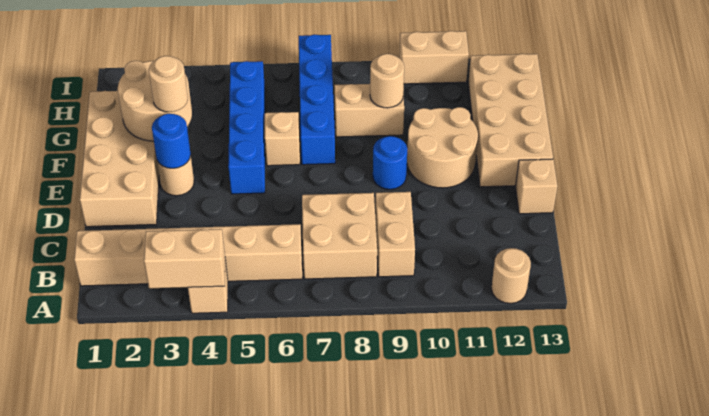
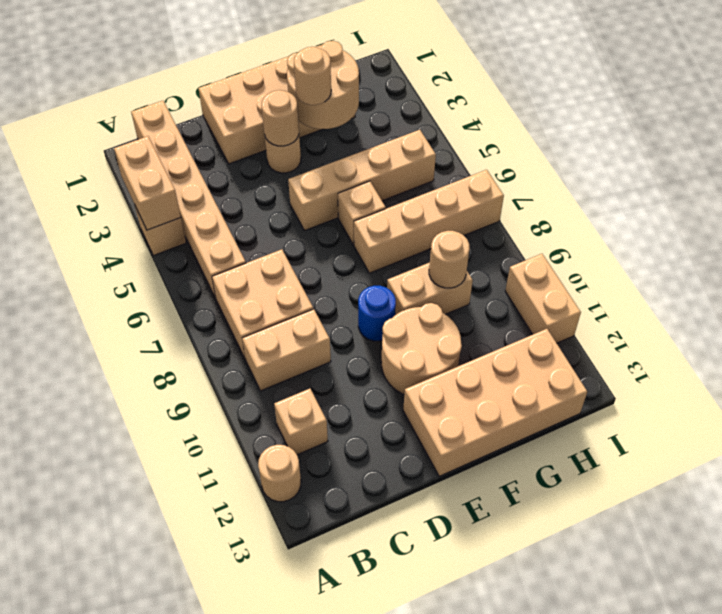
tan 1x1 brick [515,159,557,214] -> tan 1x1 brick moved to [274,389,328,455]
blue 1x1 round brick [152,113,191,168] -> tan 1x1 round brick [262,90,299,146]
blue 1x4 brick [228,61,265,194] -> tan 1x4 brick [288,130,436,231]
blue 1x4 brick [299,34,335,165] -> tan 1x4 brick [354,170,504,273]
tan 1x2 brick [334,84,404,137] -> tan 1x2 brick turned to [387,262,473,315]

